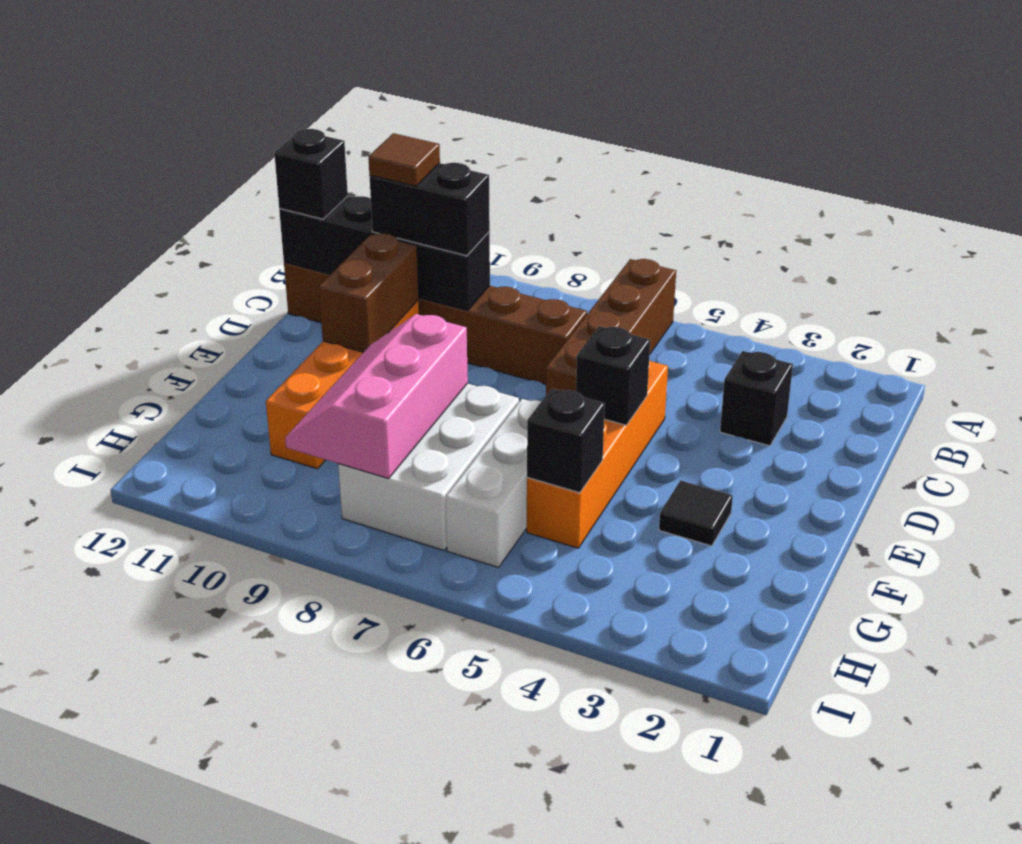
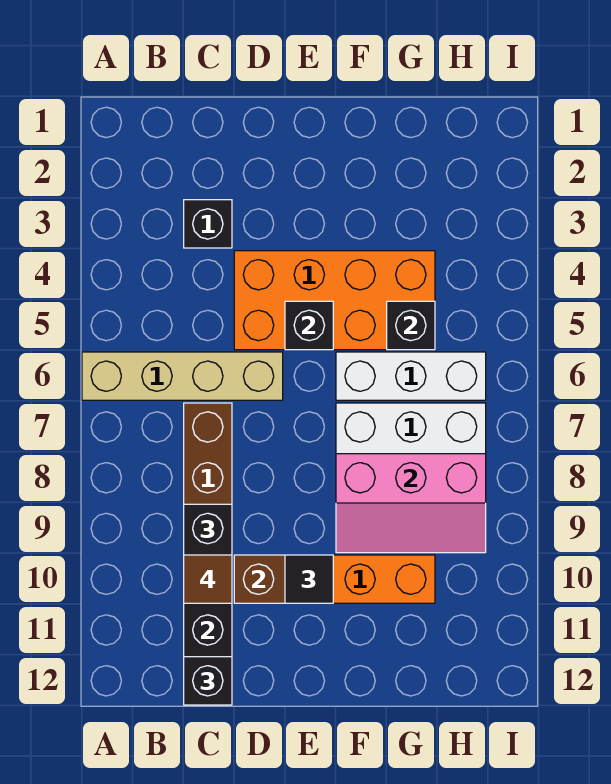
brown 1x4 brick [546,259,676,395] -> tan 1x4 brick [82,352,283,400]
orange 1x4 brick [527,361,668,548] -> orange 2x4 brick [234,251,435,350]
black 1x1 tile [659,481,733,546] -> black 1x1 tile moved to [285,555,333,603]

